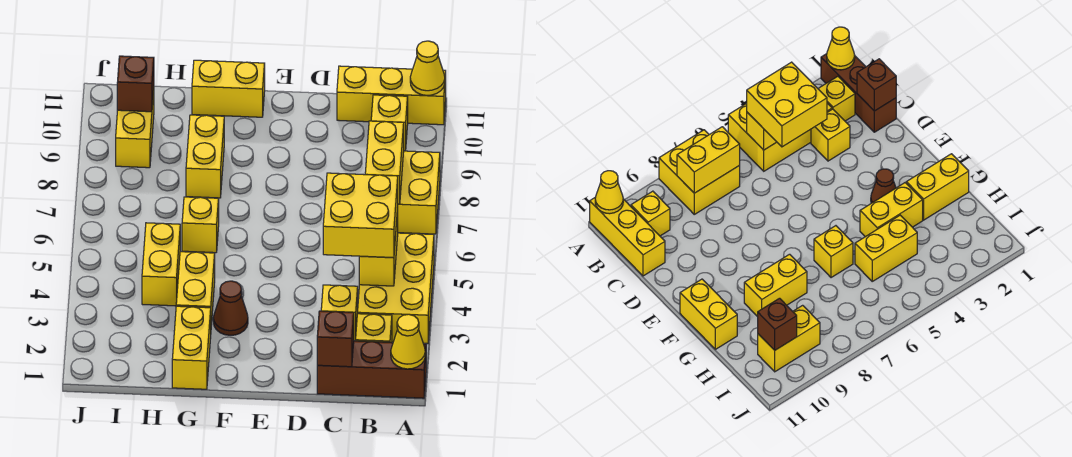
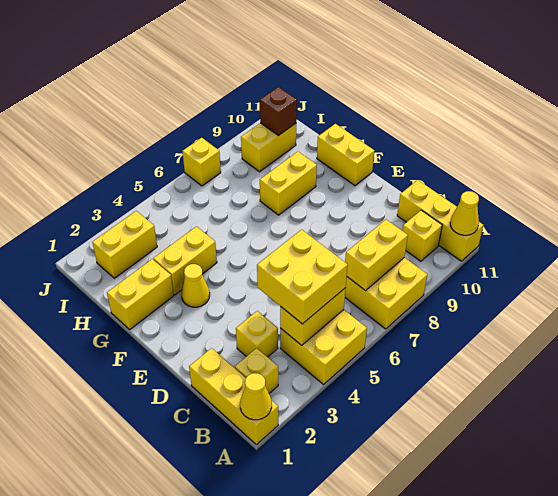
brown 1x3 brick [317,341,426,398] -> yellow 1x3 brick [189,348,278,445]
yellow 2x3 brick [358,233,434,344] -> yellow 2x2 brick [280,310,367,384]
brown 1x1 brick [317,311,354,367] -> none
brown 1x1 cone [213,281,248,335] -> yellow 1x1 cone [181,264,210,307]
yellow 1x1 brick [182,197,219,253] -> yellow 1x1 brick moved to [182,138,221,186]
yellow 1x2 brick [142,223,180,306] -> yellow 1x2 brick moved to [92,211,157,278]

